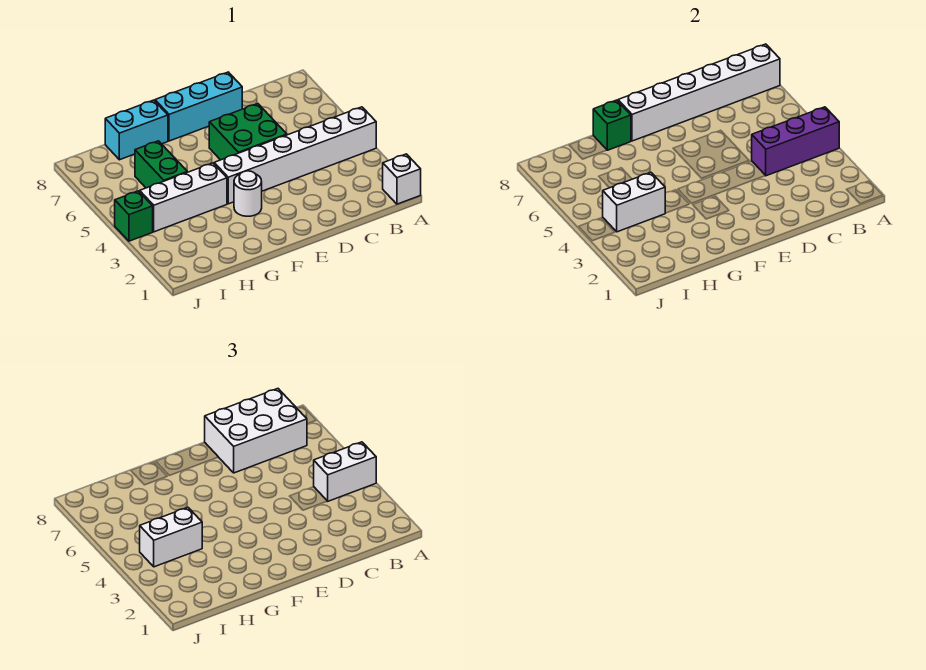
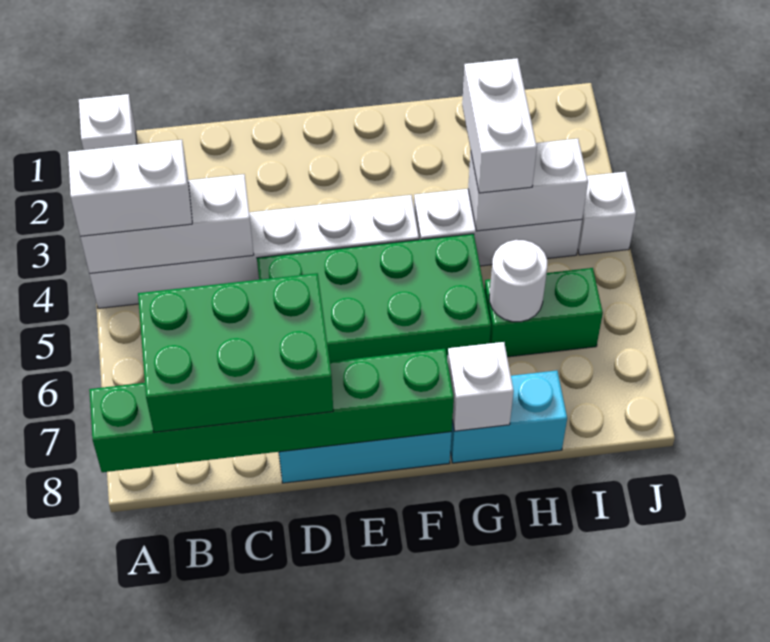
purple 1x3 brick [752,107,839,176] -> white 1x3 brick [80,174,254,273]
white 1x6 brick [618,44,780,141] -> green 1x6 brick [89,349,454,472]
white 2x3 brick [205,389,307,473] -> green 2x3 brick [138,273,333,432]
green 2x2 brick [209,104,287,160] -> green 2x4 brick [257,234,491,362]
white 1x1 round brick [234,171,262,216] -> white 1x1 round brick moved to [489,240,547,322]
green 1x1 brick [593,100,631,150] -> white 1x1 brick [447,342,514,431]
white 1x2 brick [140,507,202,567] -> white 1x2 brick turned to [462,58,537,193]
green 1x2 brick [135,141,187,188] -> green 1x2 brick turned to [484,268,603,357]
green 1x1 brick [115,191,153,241] -> white 1x1 brick [578,172,636,255]

